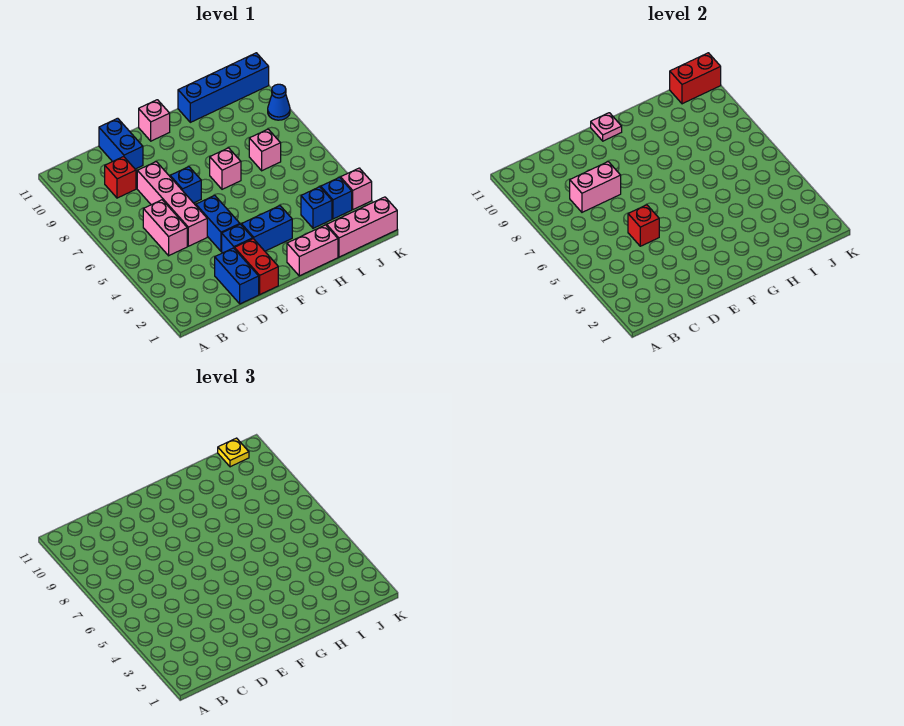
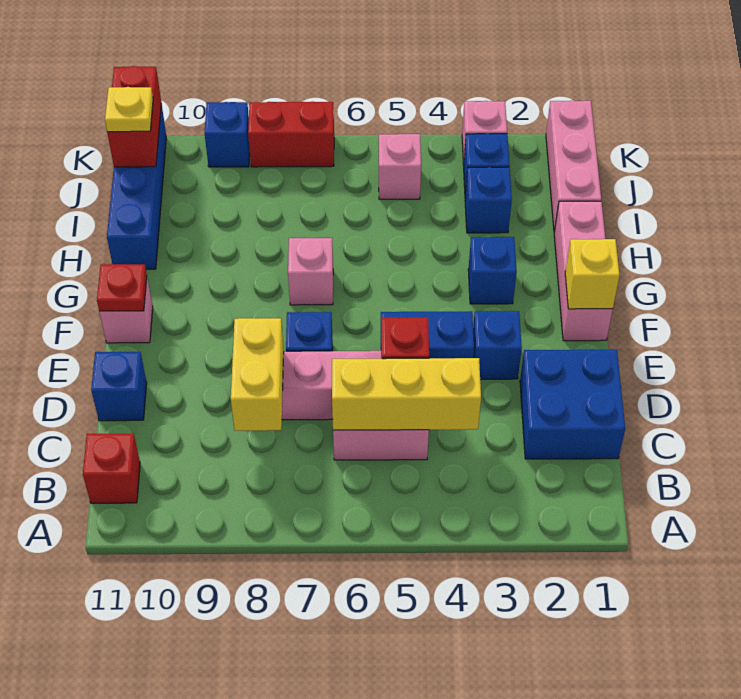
none -> yellow 1x3 brick [332,358,481,430]
pink 1x2 brick [570,162,621,212] -> yellow 1x2 brick [231,318,284,431]
red 1x1 brick [105,157,136,198] -> red 1x1 brick moved to [83,433,140,503]
blue 1x2 brick [215,248,259,304] -> blue 2x2 brick [520,350,625,459]
blue 1x2 brick [99,118,143,169] -> blue 1x1 brick [91,352,147,421]
red 1x2 brick [235,239,278,294] -> red 1x2 brick moved to [248,102,334,167]
none -> yellow 1x1 brick [565,239,620,309]
blue 1x2 brick [241,206,292,251] -> blue 1x1 brick [468,237,517,304]
pink 1x1 plate [591,113,622,141] -> red 1x1 plate [97,264,147,311]
pink 1x2 brick [287,225,338,276] -> pink 1x3 brick [554,201,613,341]
pink 1x1 brick [249,129,281,171] -> pink 1x1 brick moved to [379,134,421,199]
blue 1x1 cone [268,84,290,120] -> blue 1x1 brick [205,102,250,167]

